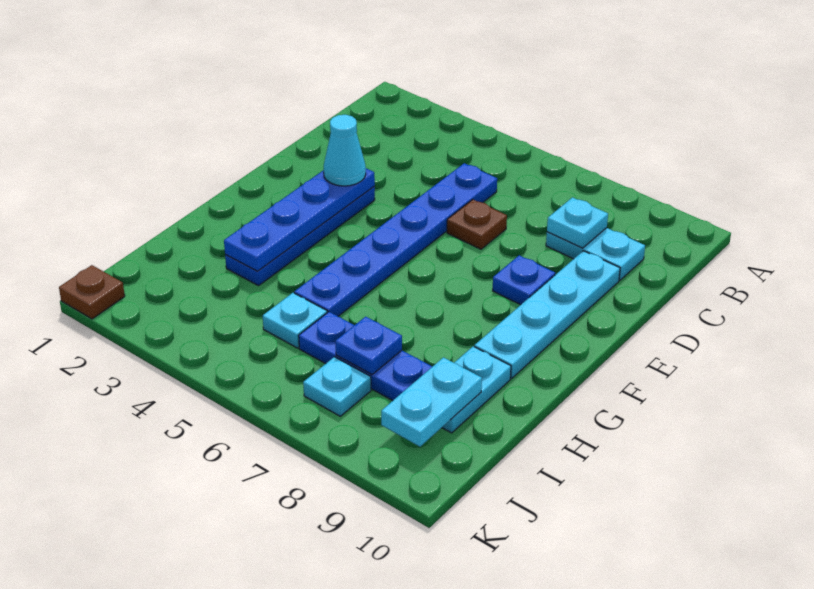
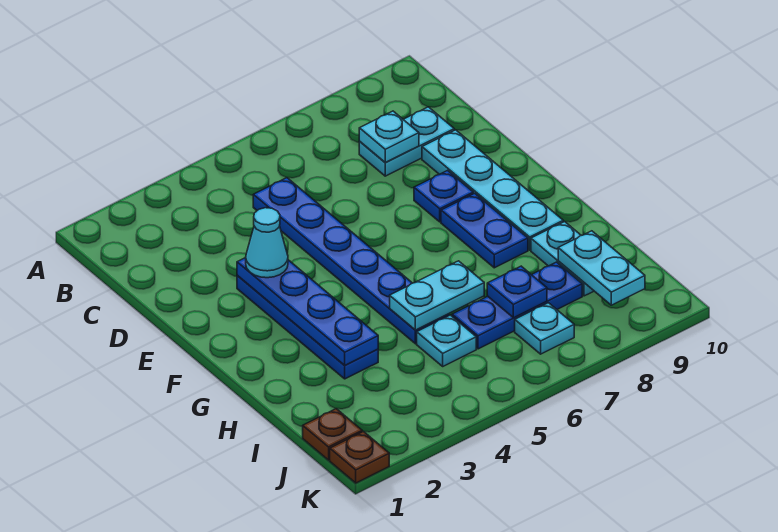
brown 1x1 plate [447,200,507,249] -> brown 1x1 plate moved to [303,409,362,460]
none -> blue 1x2 plate [441,193,528,268]
none -> cyan 1x2 plate [390,261,484,330]

